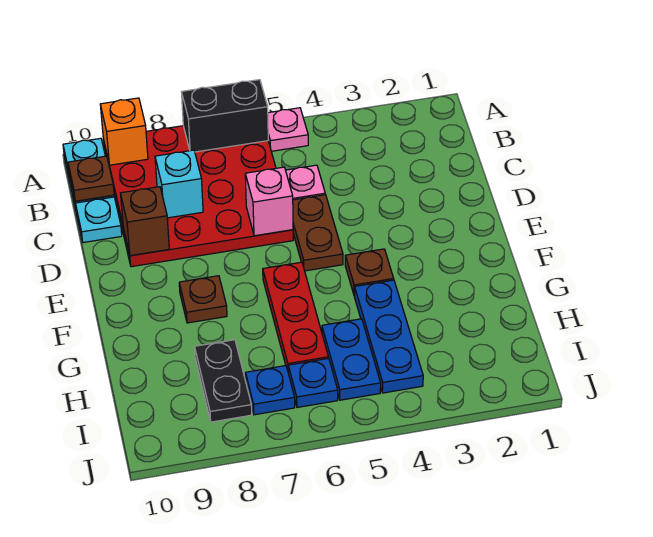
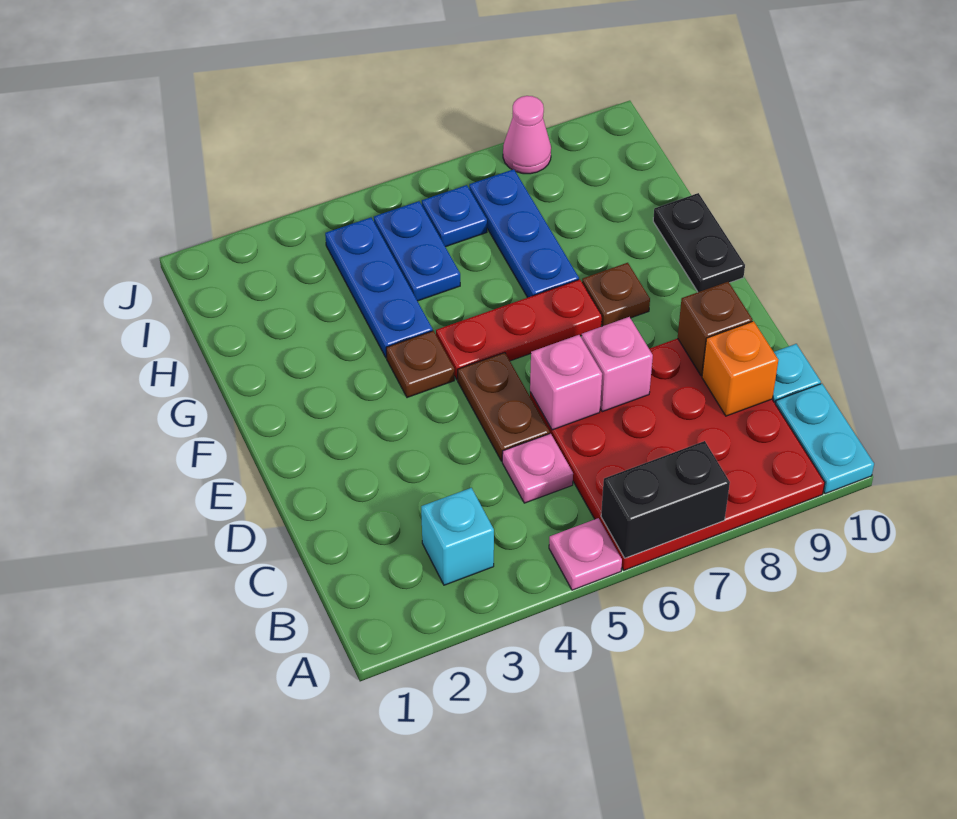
orange 1x1 brick [100,98,148,165] -> orange 1x1 brick moved to [702,321,778,416]
brown 1x1 plate [68,156,114,201] -> none
cyan 1x1 brick [155,150,203,218] -> cyan 1x1 brick moved to [421,488,494,585]
none -> pink 1x1 brick [582,317,653,412]
red 1x3 plate [263,262,328,370] -> red 1x3 plate turned to [436,279,602,380]
black 1x2 plate [195,340,252,422] -> black 1x2 plate moved to [653,193,745,292]
blue 1x1 plate [246,366,295,415] -> blue 1x3 plate [469,169,579,298]
none -> pink 1x1 cone [503,96,551,174]

